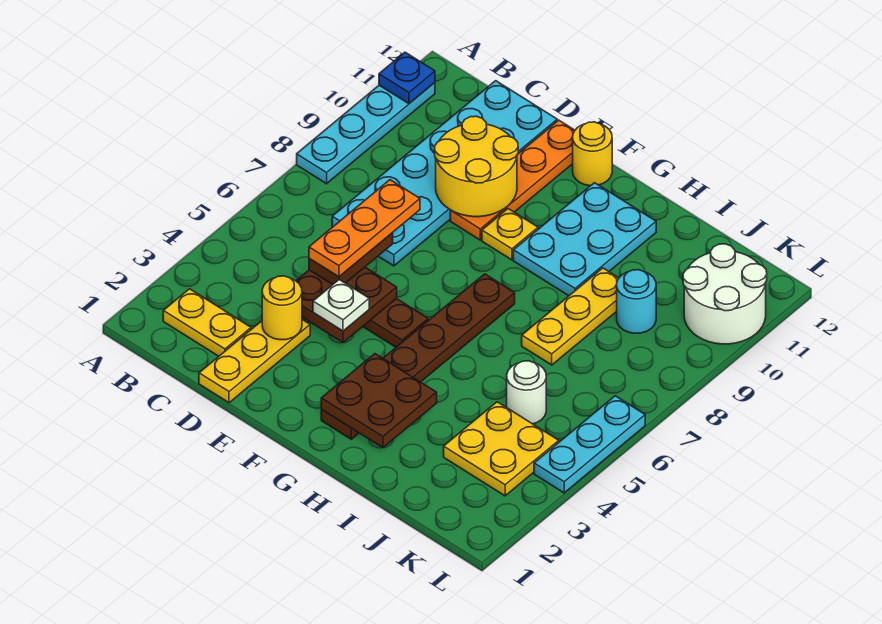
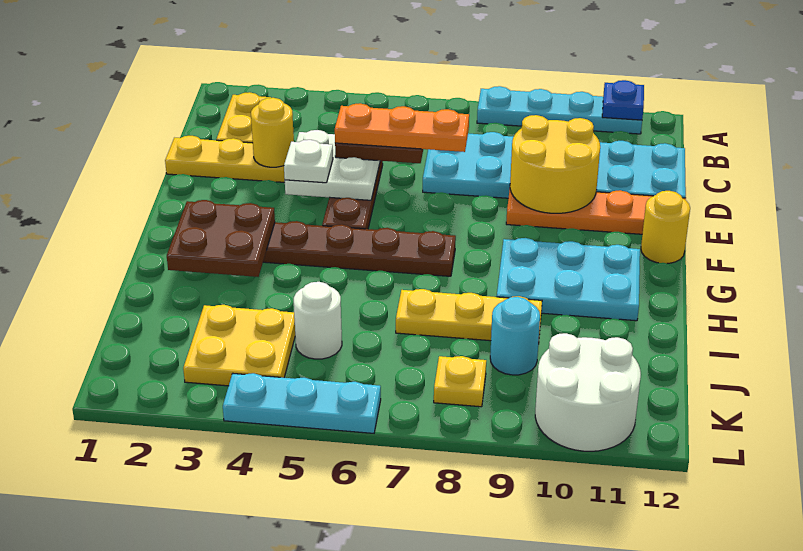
brown 2x2 plate [296,267,397,343] -> white 2x2 plate [285,130,380,200]
yellow 1x1 plate [482,209,538,260] -> yellow 1x1 plate moved to [434,356,486,407]

